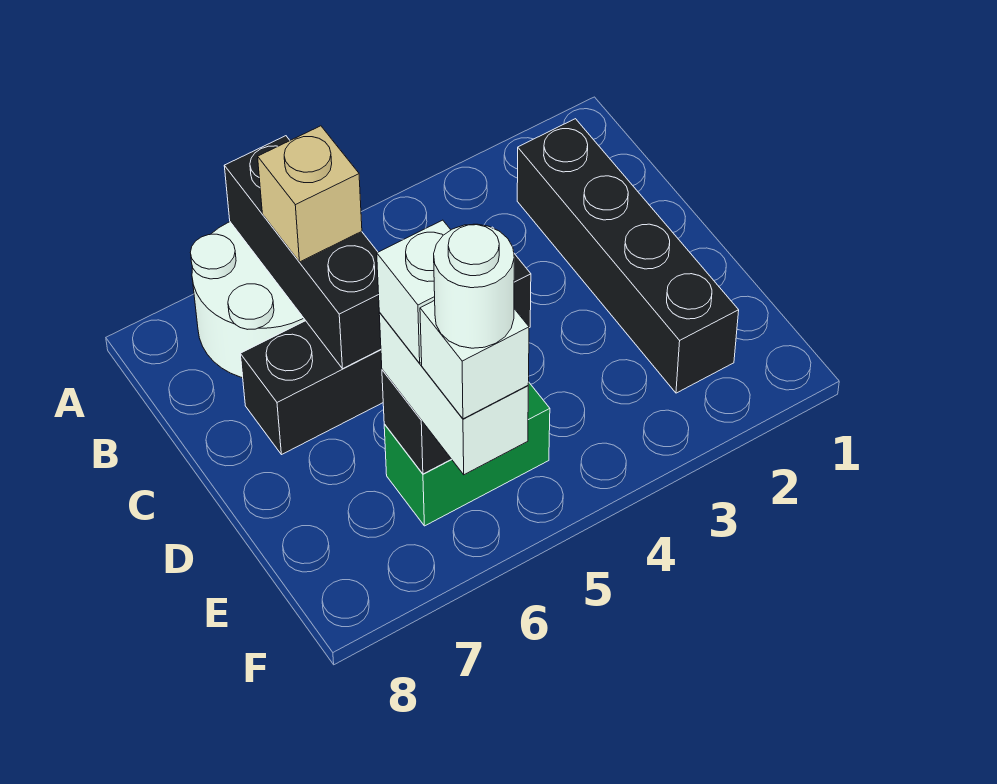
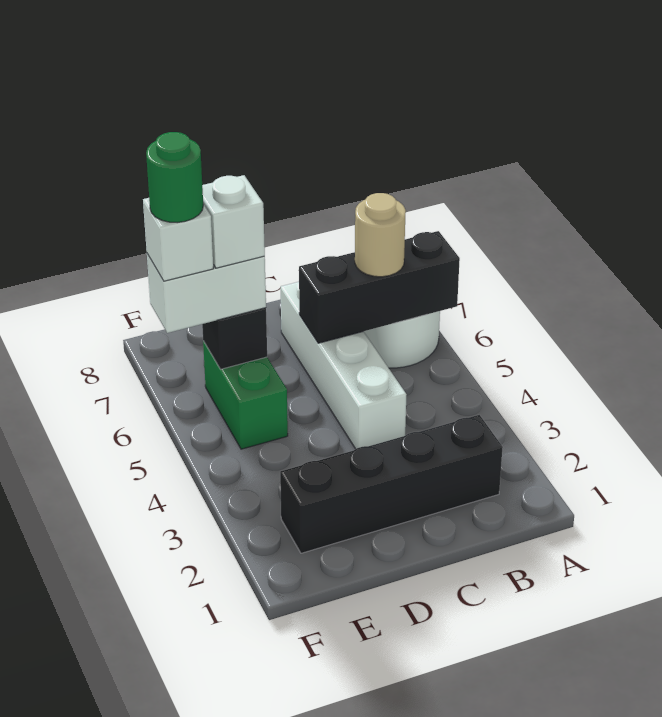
tan 1x1 brick [258,126,362,262] -> tan 1x1 round brick [355,193,406,277]
black 1x4 brick [240,227,531,455] -> white 1x4 brick [281,282,407,449]
white 1x1 round brick [434,224,514,348] -> green 1x1 round brick [146,132,203,223]

